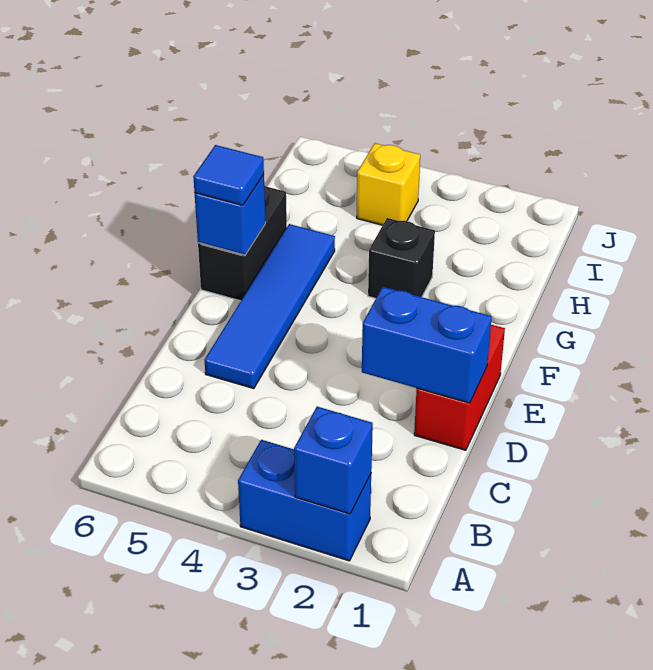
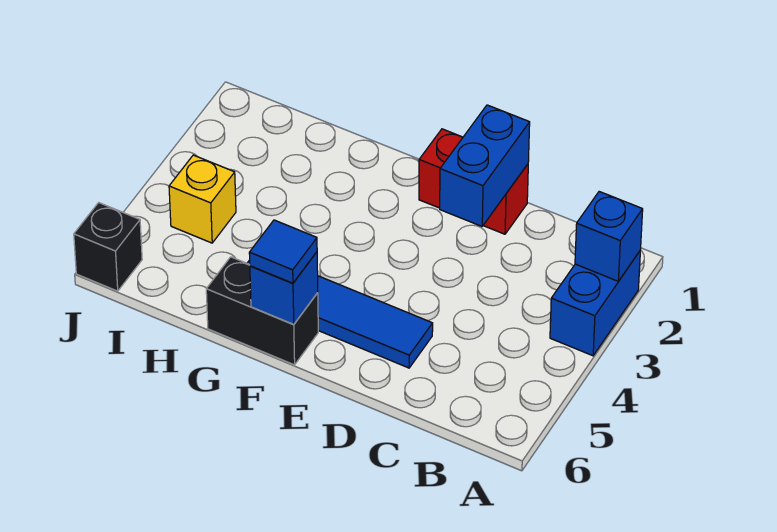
black 1x1 brick [368,218,435,298] -> black 1x1 brick moved to [74,203,142,291]

